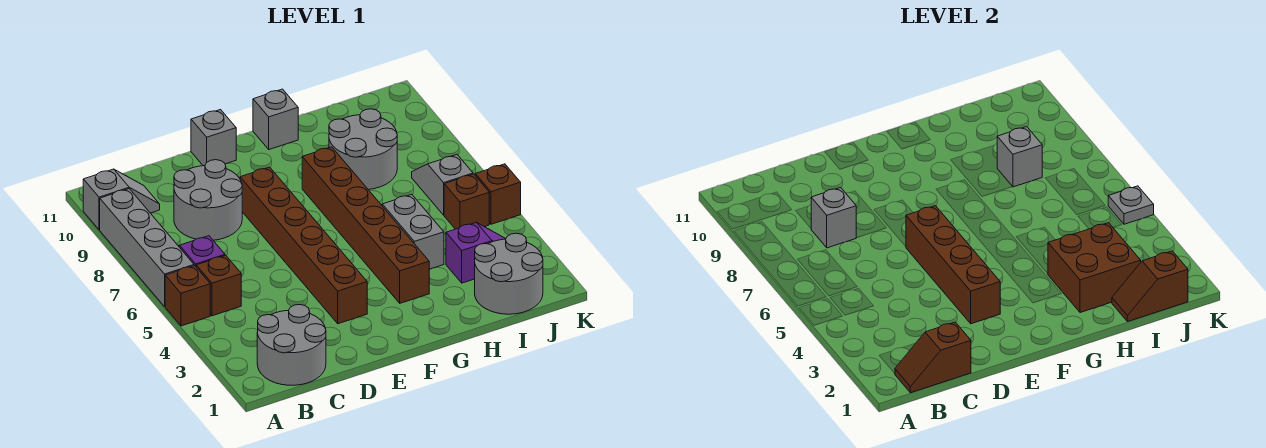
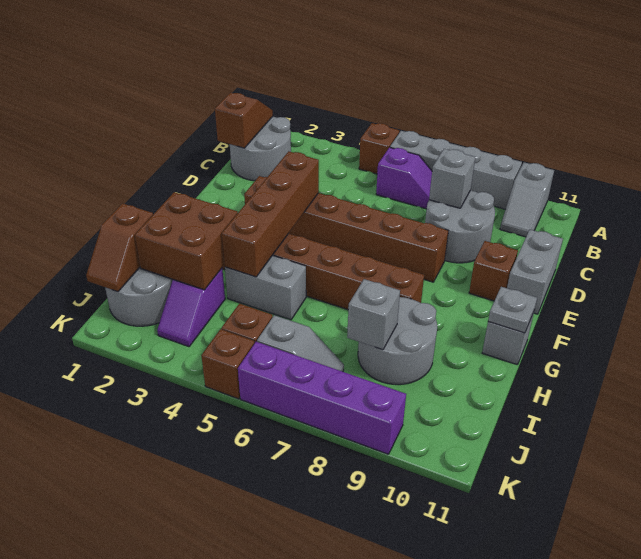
brown 1x1 brick [196,255,241,316] -> brown 1x1 brick moved to [469,241,518,301]
brown 1x4 brick [906,206,1000,324] -> brown 1x4 brick turned to [222,151,319,277]
grey 1x1 brick [191,110,236,166] -> grey 1x2 brick [507,229,563,314]
brown 1x2 slope [1112,251,1188,322] -> brown 1x2 slope turned to [86,204,153,292]
grey 1x1 plate [1108,186,1154,224] -> grey 1x1 plate moved to [488,287,537,333]
none -> purple 1x4 brick [238,342,406,454]

